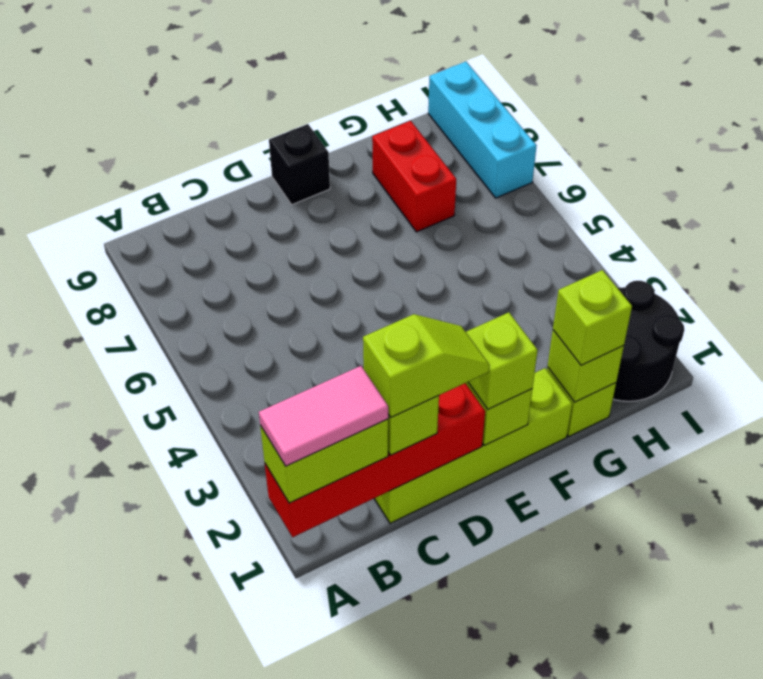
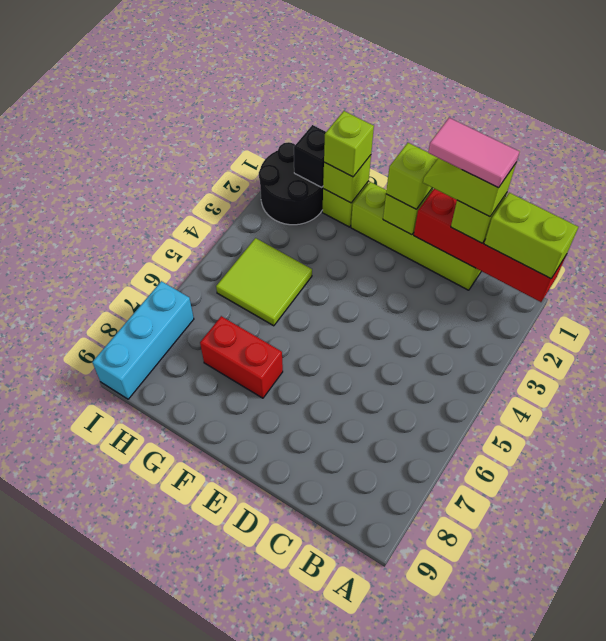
pink 1x2 tile [259,366,388,466] -> pink 1x2 tile moved to [428,118,519,188]
black 1x1 brick [269,124,330,205] -> black 1x1 brick moved to [294,125,326,187]
none -> lime 2x2 tile [216,238,312,326]
red 1x2 brick [372,121,456,232] -> red 1x2 brick turned to [200,316,283,398]

